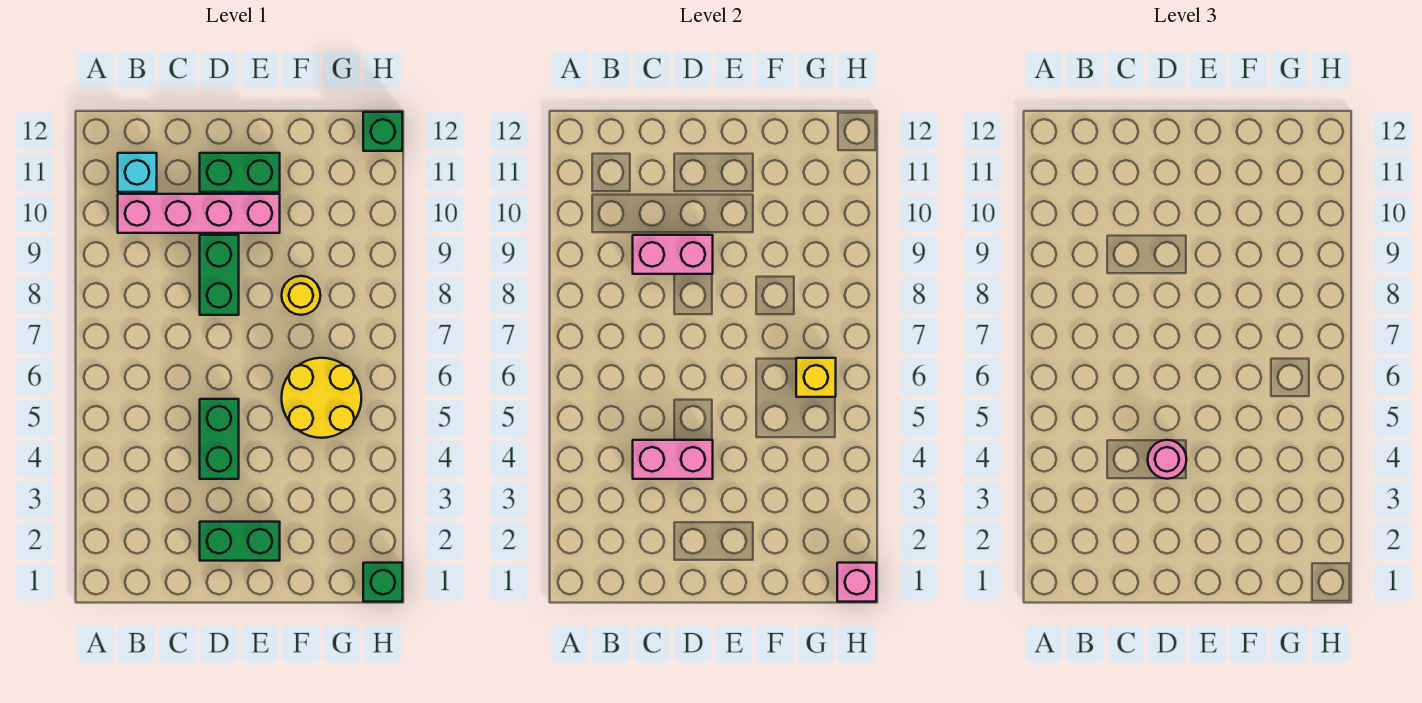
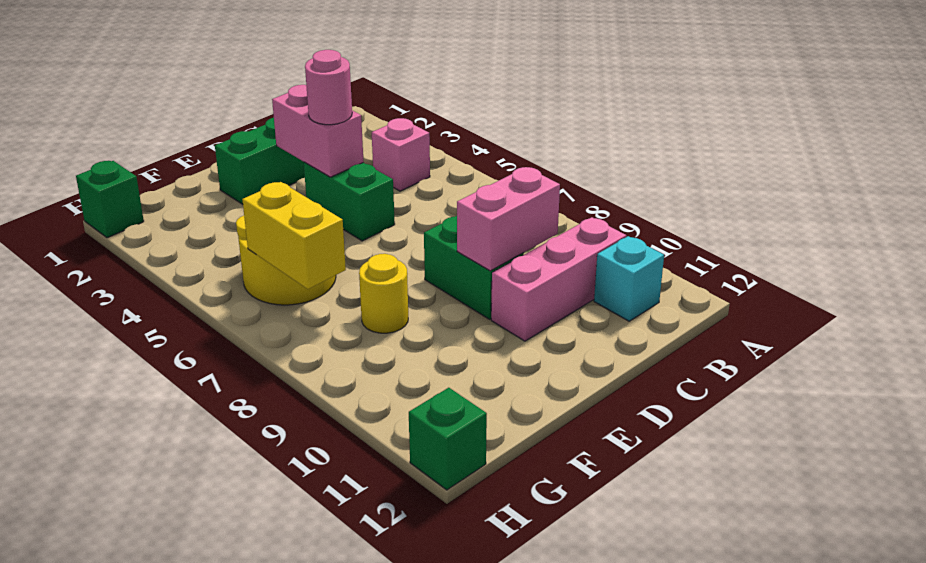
pink 1x4 brick [118,194,280,233] -> pink 1x3 brick [491,217,626,341]
pink 1x2 brick [633,440,713,479] -> pink 1x2 brick turned to [272,85,364,177]
green 1x2 brick [200,153,280,192] -> none
yellow 1x1 brick [796,358,836,397] -> yellow 1x2 brick [242,182,346,289]
pink 1x1 brick [837,563,876,602] -> pink 1x1 brick moved to [372,118,430,191]

